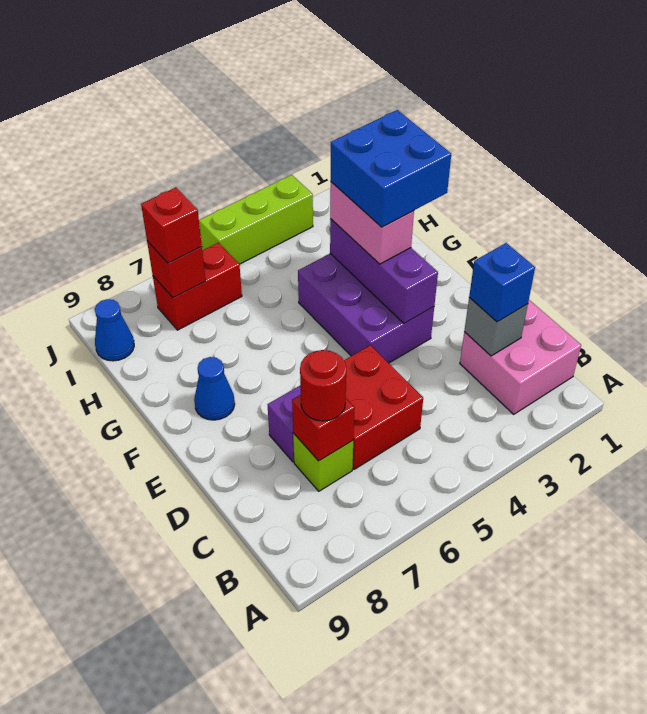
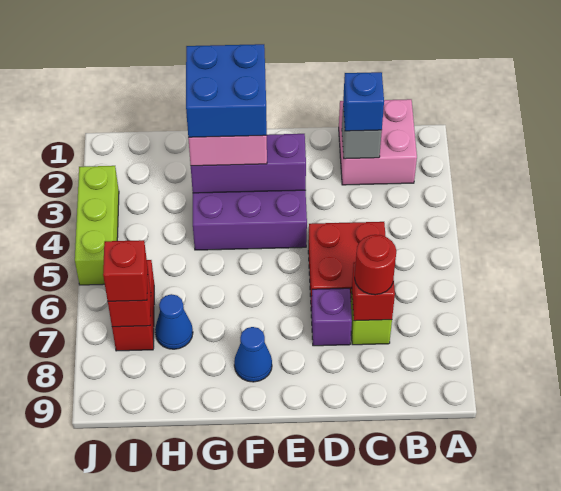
blue 1x1 cone [95,299,134,361] -> blue 1x1 cone moved to [155,294,193,349]

